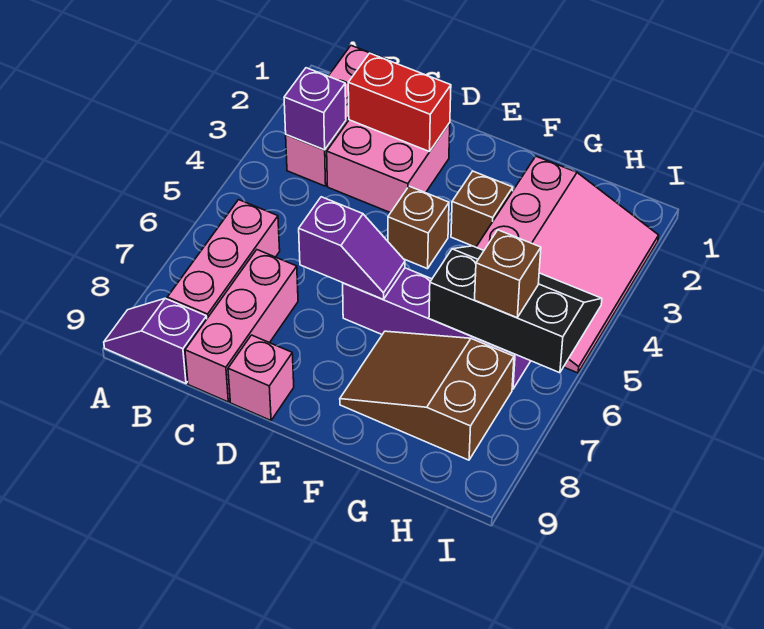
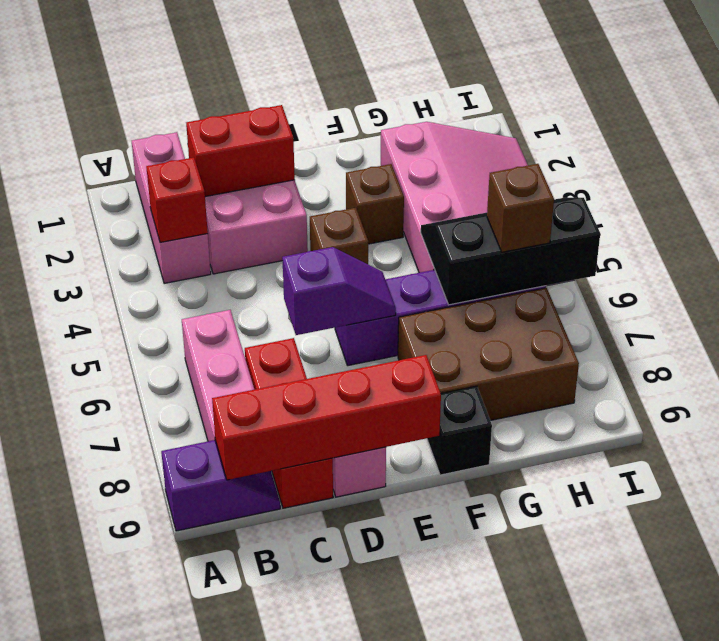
purple 1x2 slope [104,298,207,384] -> purple 1x2 slope turned to [161,440,280,531]
purple 1x1 brick [284,68,346,150] -> red 1x1 brick [146,157,208,242]
none -> red 1x4 brick [212,355,441,480]
pink 1x3 brick [185,250,298,402] -> red 1x3 brick [245,338,333,508]
brown 2x3 slope [340,331,514,460] -> brown 2x3 brick [398,288,579,421]
none -> black 1x1 brick [427,386,492,475]

